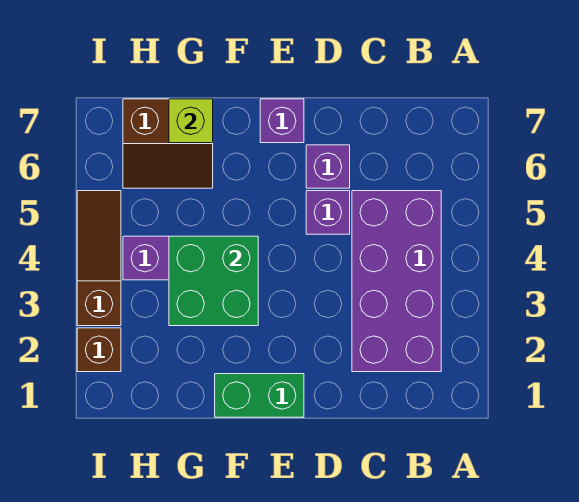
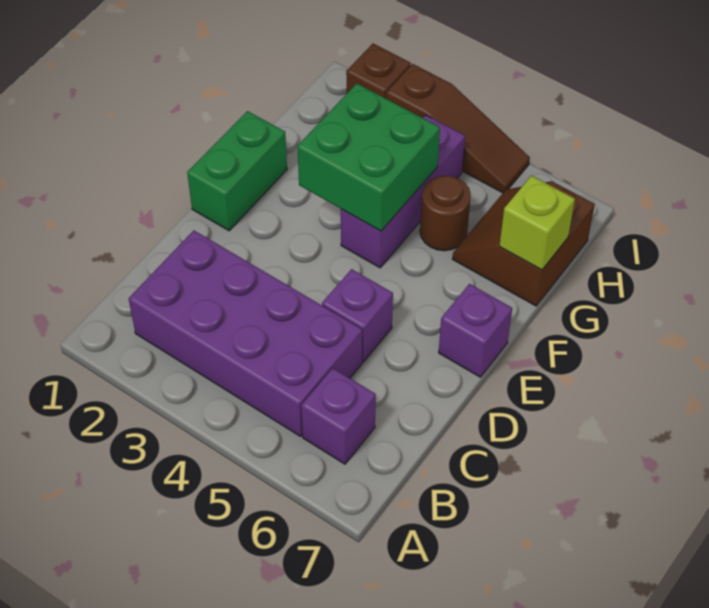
purple 1x1 brick [306,145,350,188] -> purple 1x1 brick moved to [301,368,376,464]
none -> brown 1x1 round brick [420,176,471,251]

